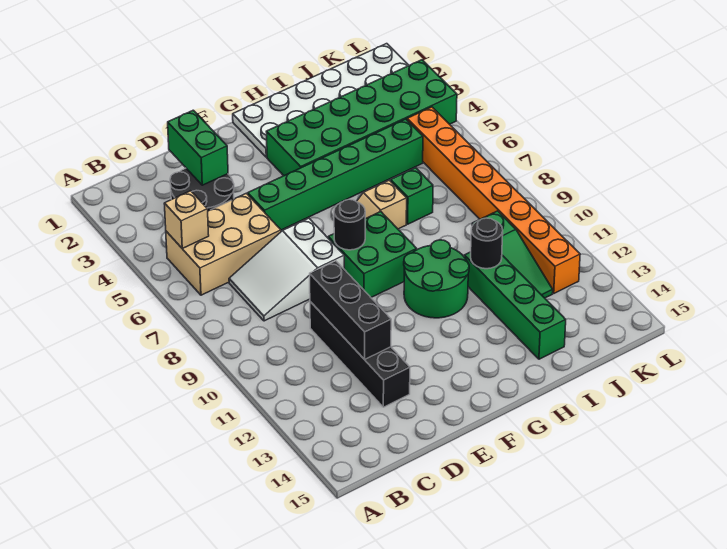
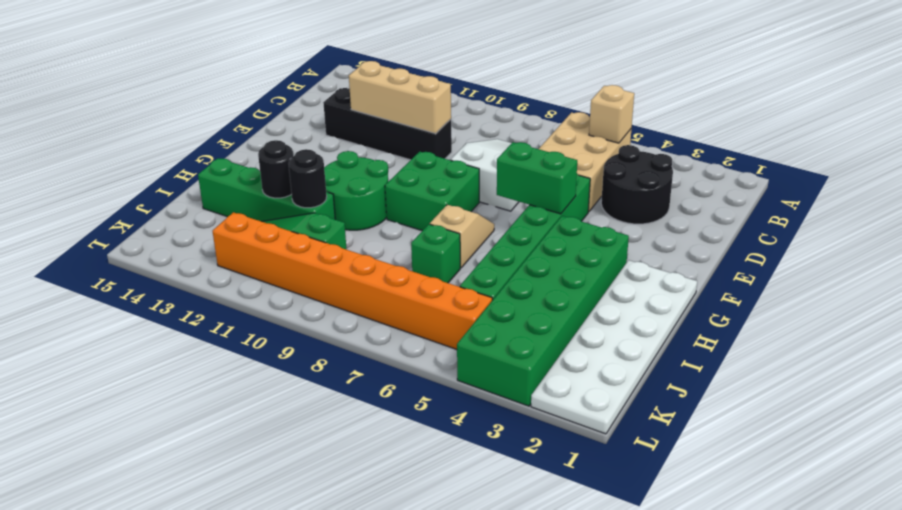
green 1x2 brick [168,110,228,185] -> green 1x2 brick moved to [497,142,577,214]
black 1x3 brick [310,261,391,359] -> tan 1x3 brick [349,61,451,133]
black 1x1 round brick [334,200,365,250] -> black 1x1 round brick moved to [258,140,293,198]

